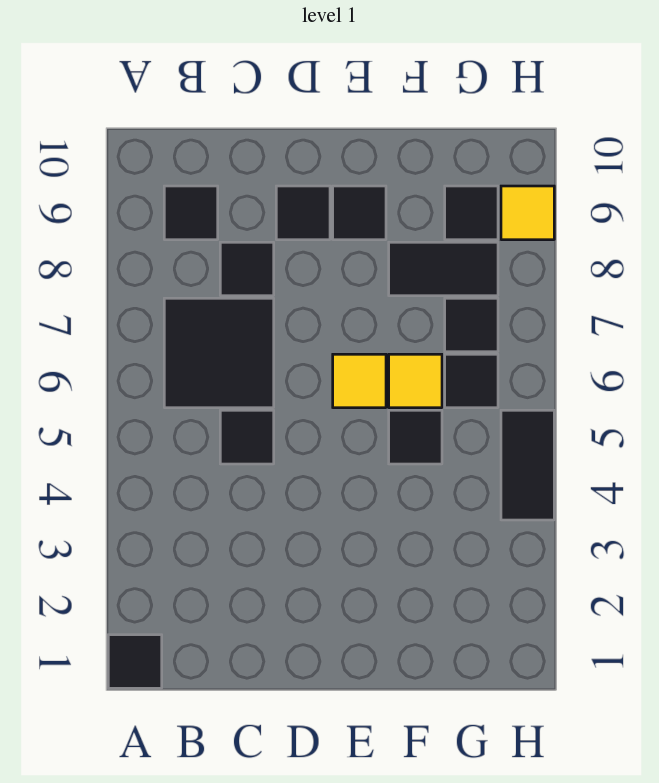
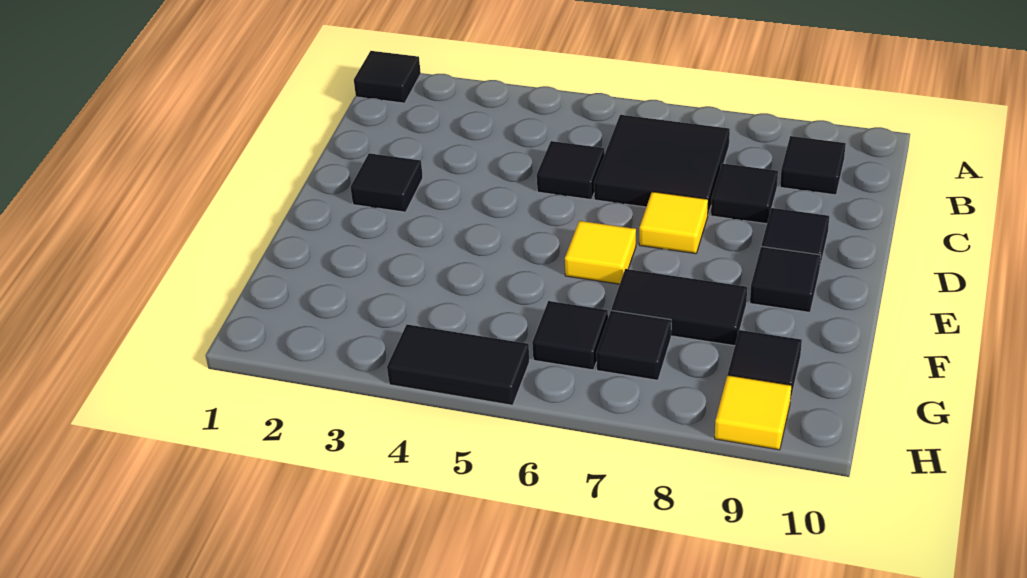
black 1x1 tile [389,410,442,464] -> black 1x1 tile moved to [351,153,423,212]
yellow 1x1 tile [389,354,442,408] -> yellow 1x1 tile moved to [639,192,708,254]
black 1x2 tile [389,242,498,296] -> black 1x2 tile turned to [612,269,747,346]

